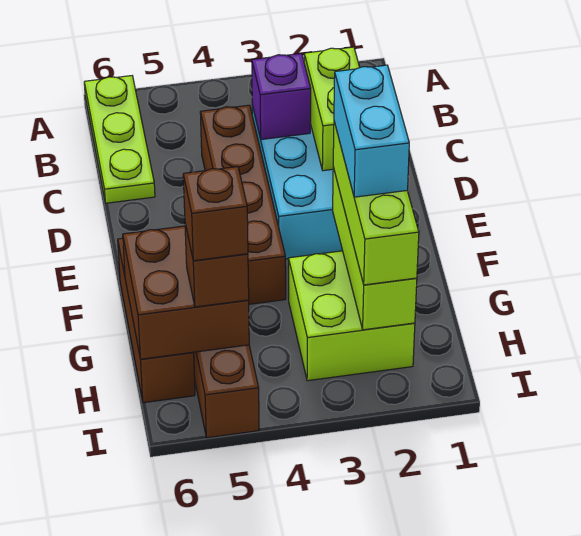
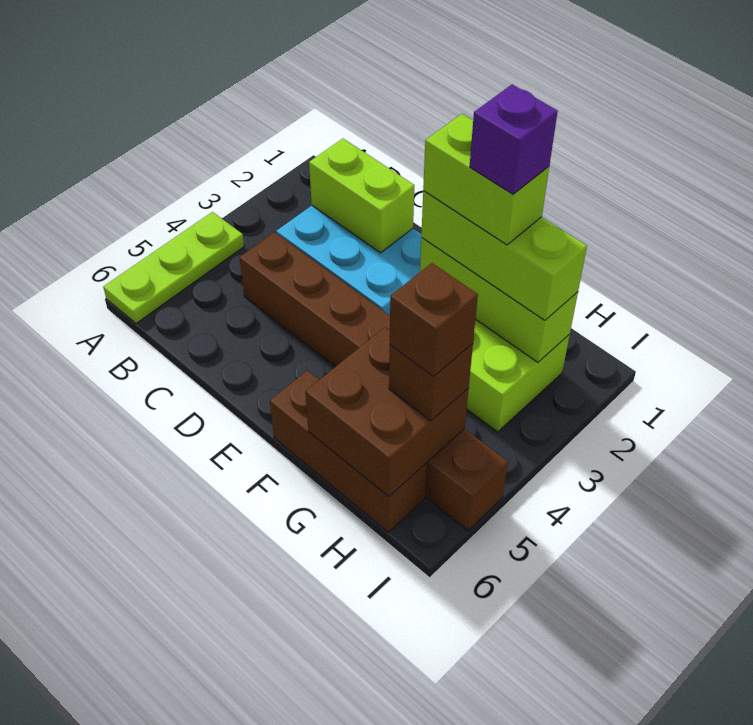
lime 1x3 plate [84,76,155,203] -> lime 1x3 plate turned to [103,212,244,323]
purple 1x1 brick [252,53,311,140] -> purple 1x1 brick moved to [470,85,558,194]
cyan 1x2 brick [334,65,409,197] -> lime 1x2 brick [423,114,549,245]

